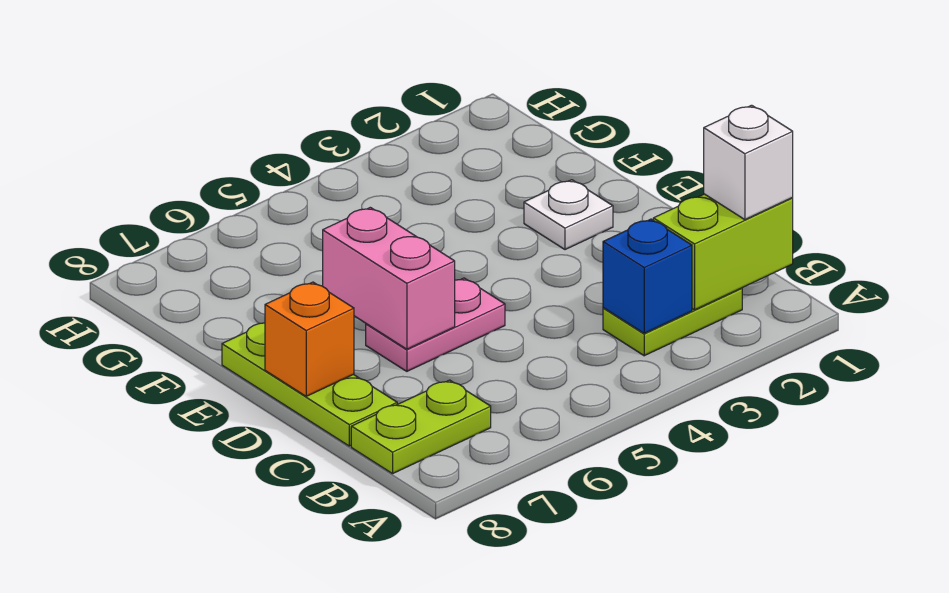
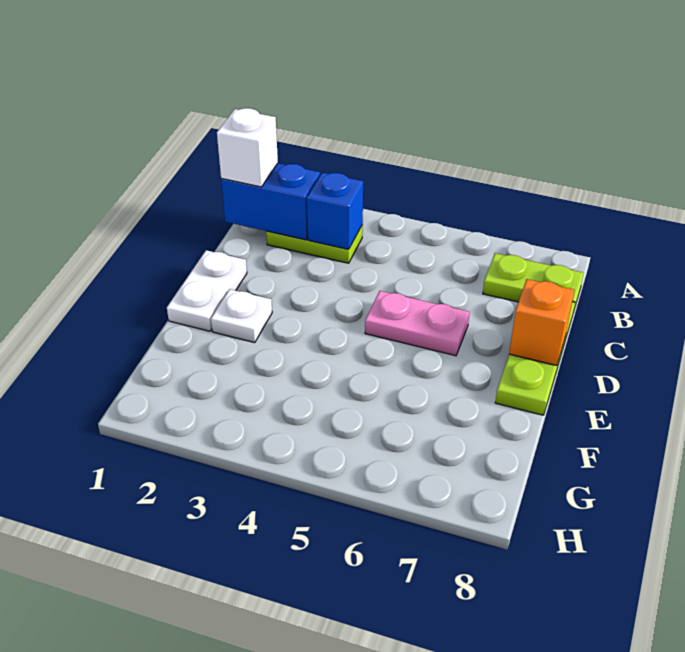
lime 1x2 brick [653,194,793,310] -> blue 1x2 brick [221,163,320,240]
none -> white 1x2 plate [167,250,247,331]
pink 1x2 brick [323,207,455,349] -> none

